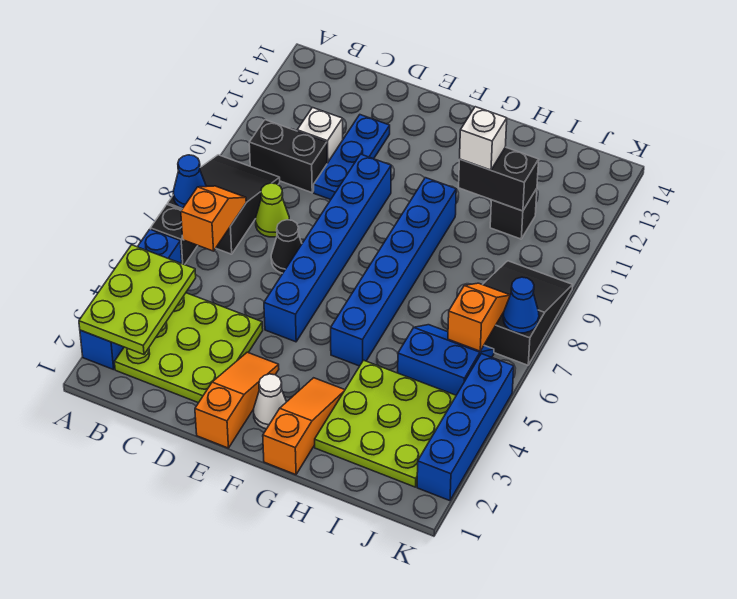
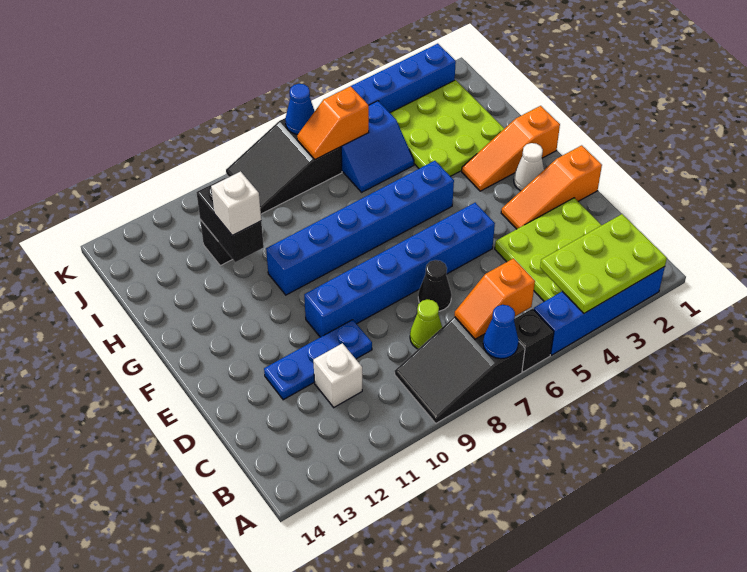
black 1x2 brick [249,120,327,193] -> none
blue 2x2 slope [398,325,494,395] -> blue 2x2 slope turned to [341,101,414,192]

